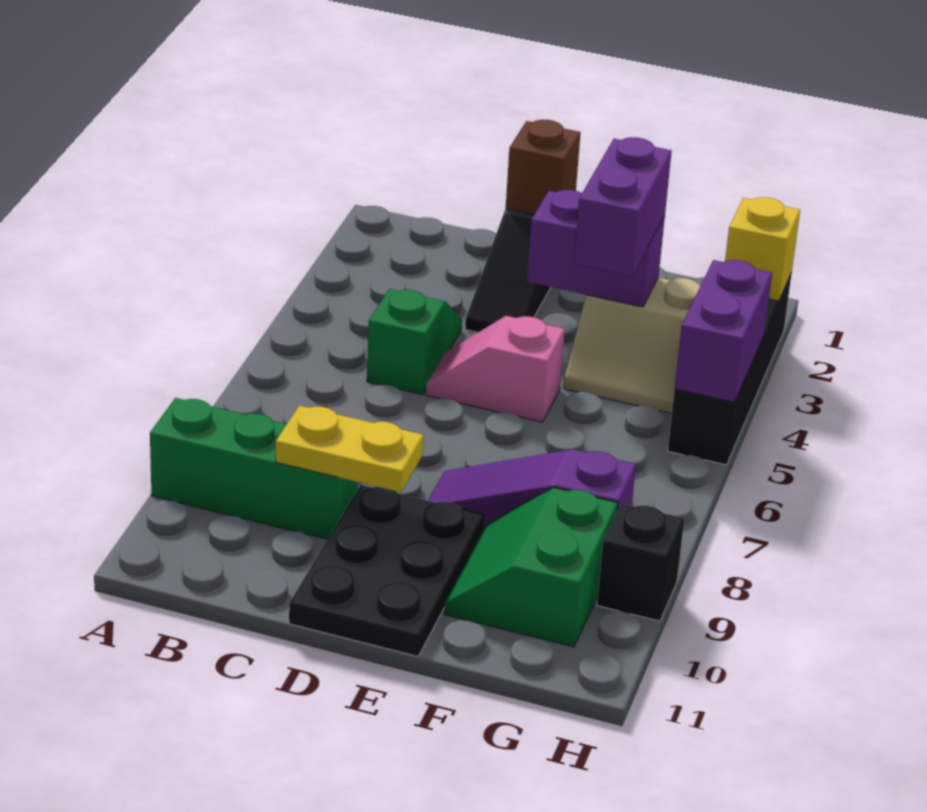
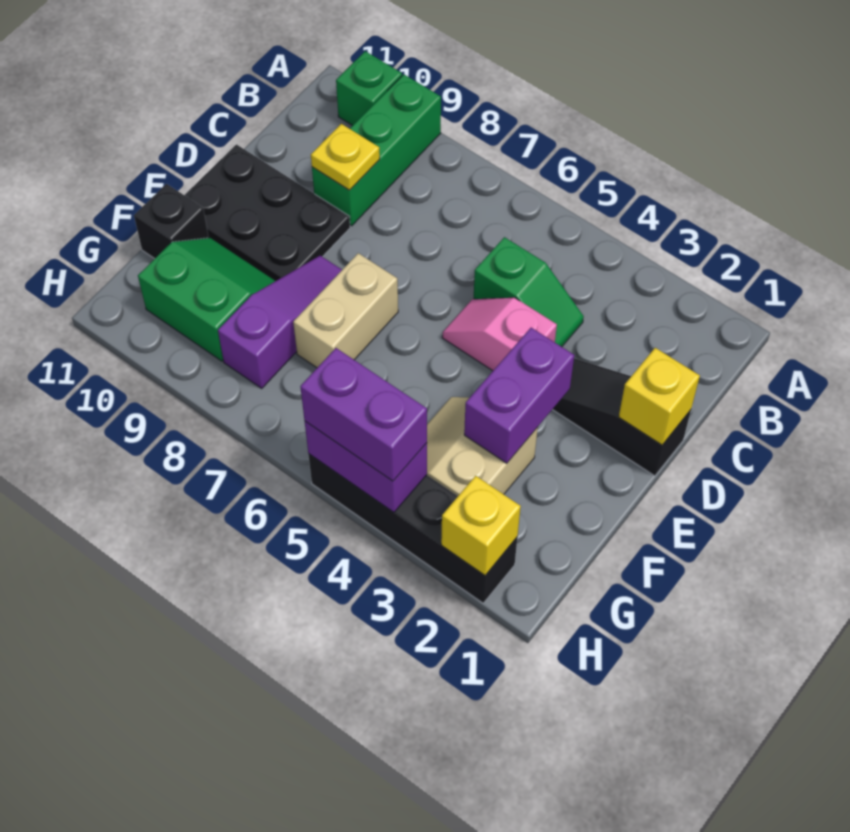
none -> green 1x1 brick [336,51,402,126]
yellow 1x2 plate [276,406,424,492] -> yellow 1x1 plate [311,124,380,190]
brown 1x1 brick [506,120,581,214] -> yellow 1x1 brick [619,348,700,445]
pink 1x2 slope [426,316,565,422] -> pink 1x2 slope turned to [442,298,557,371]
none -> tan 1x2 brick [293,253,398,368]
purple 1x2 brick [574,137,672,276] -> purple 1x2 brick moved to [300,348,427,481]
black 1x1 brick [597,503,684,621] -> black 1x1 brick moved to [134,184,209,259]

